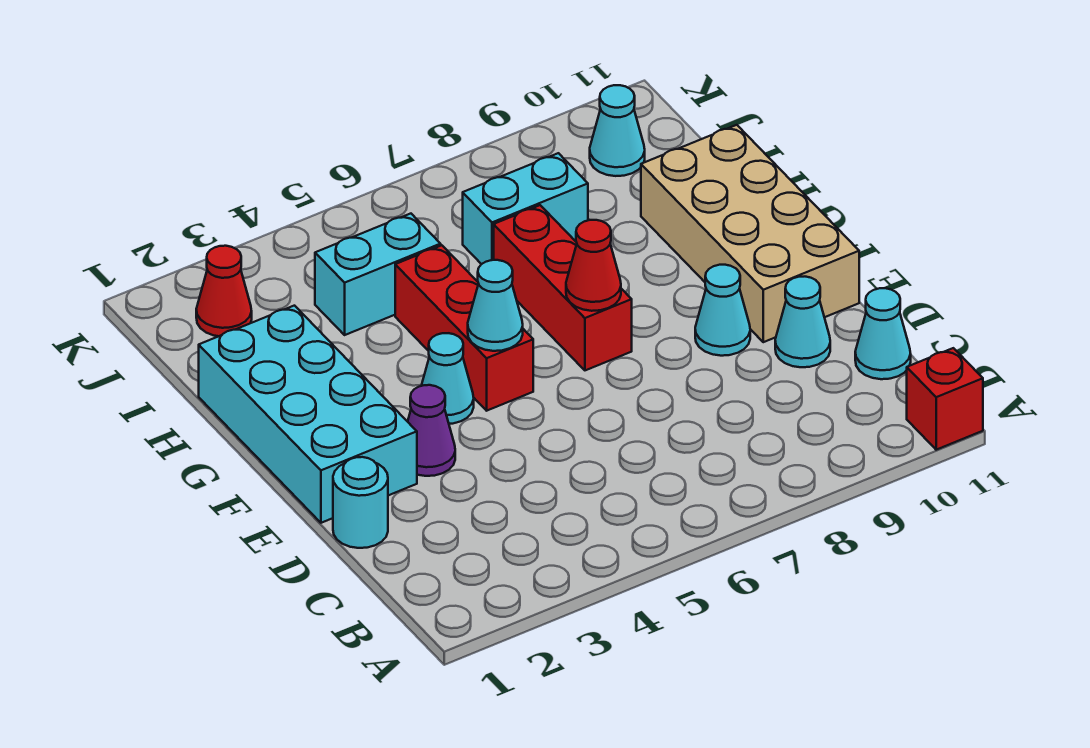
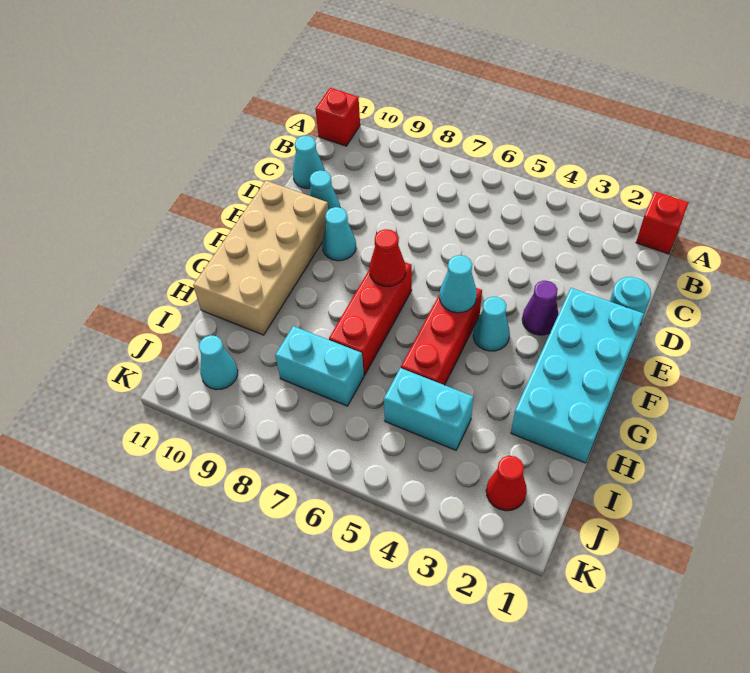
none -> red 1x1 brick [636,192,689,254]

